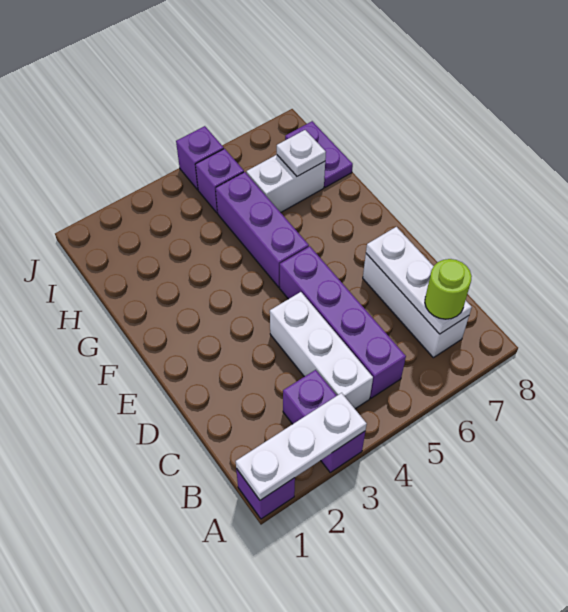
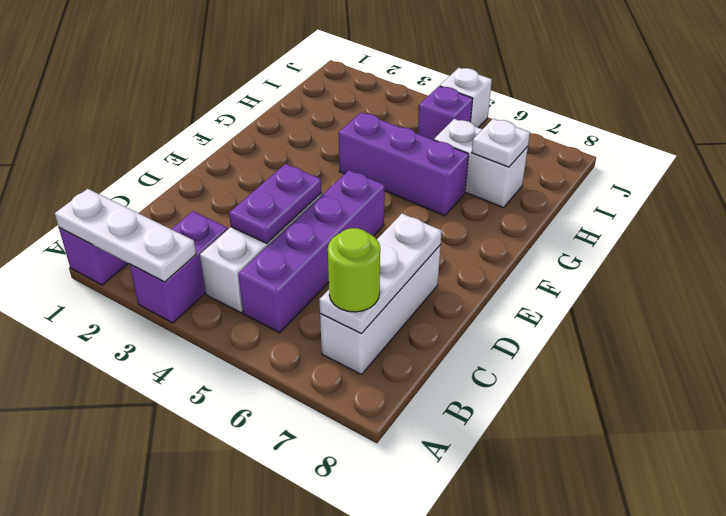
purple 1x3 brick [216,172,309,287] -> purple 1x3 brick turned to [339,112,469,216]
purple 1x2 plate [285,121,353,187] -> purple 1x2 plate moved to [229,164,321,243]
purple 1x1 brick [176,126,224,190] -> white 1x1 brick [440,68,492,128]

